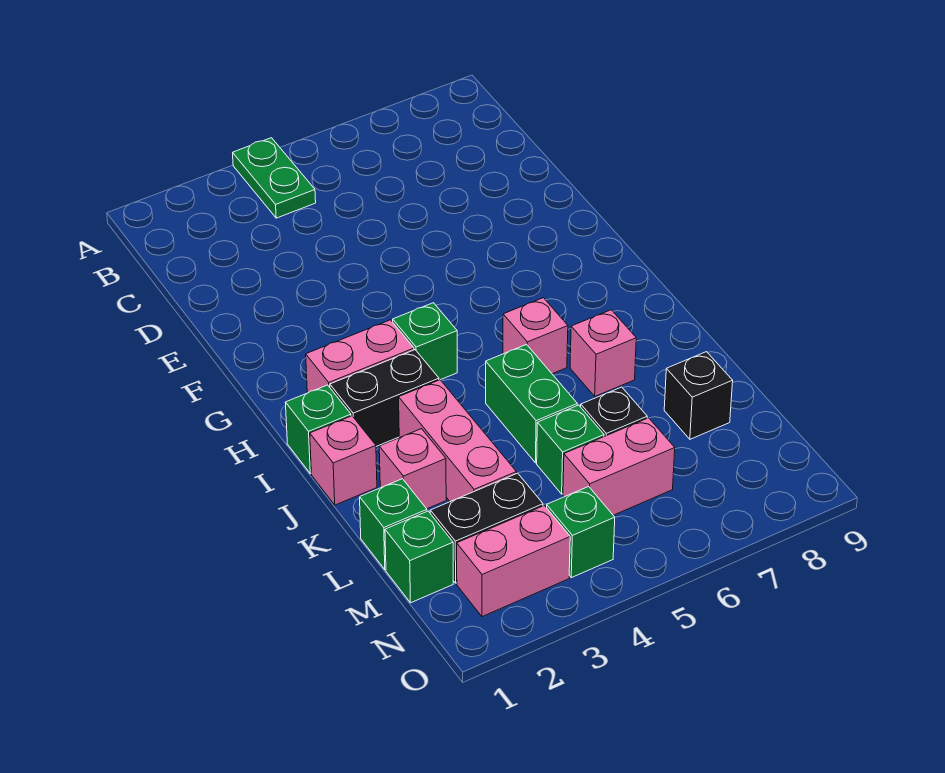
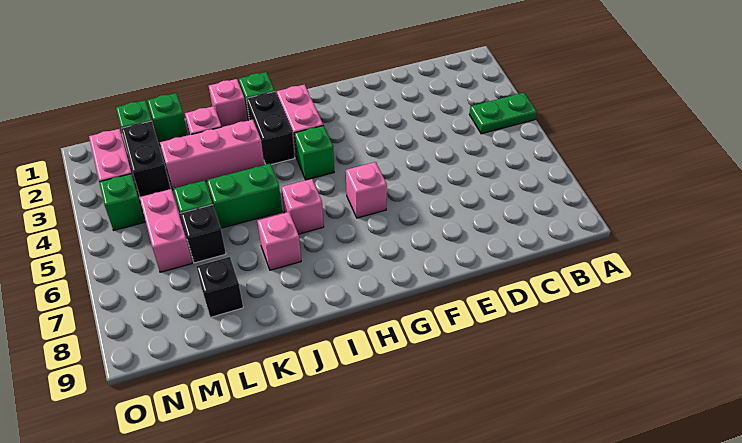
none -> pink 1x1 brick [346,162,387,218]

